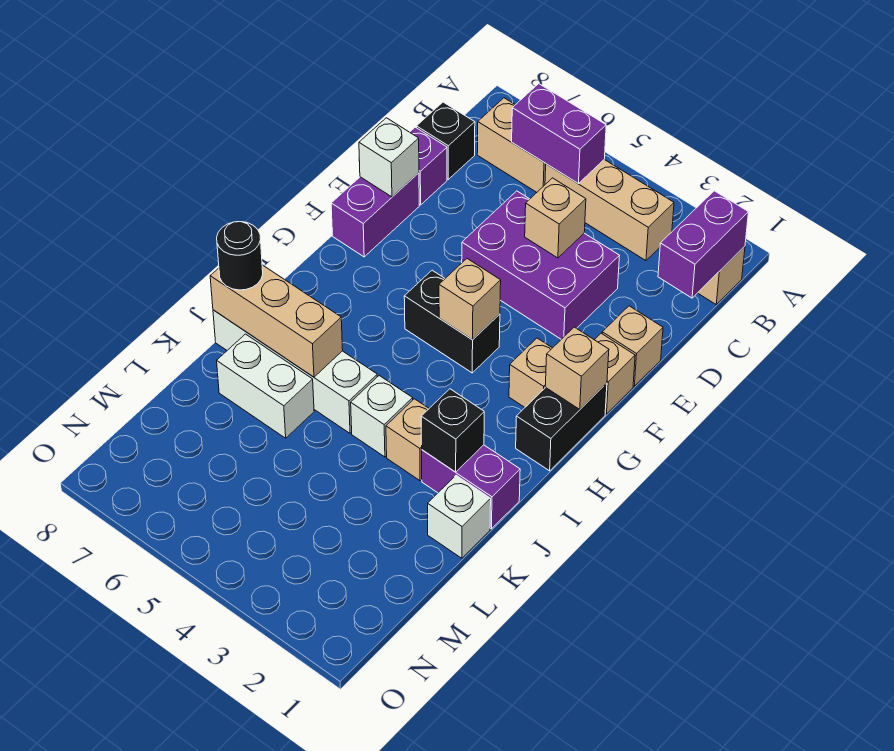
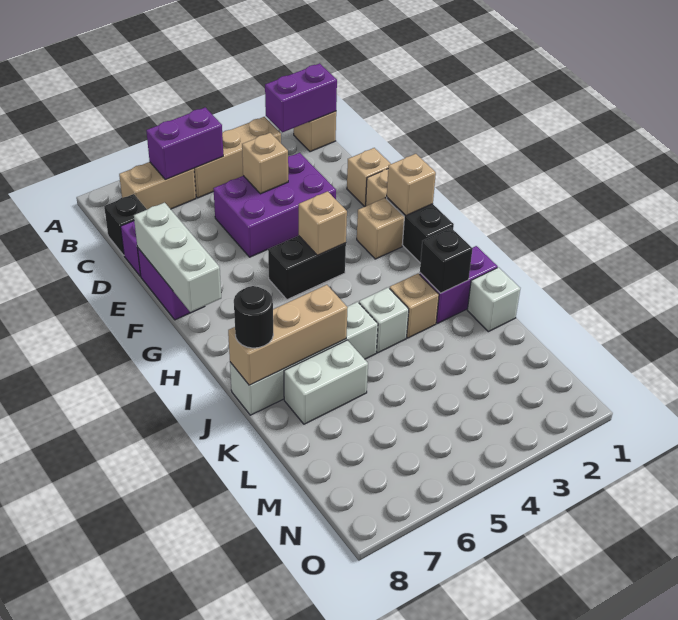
purple 1x2 brick [658,191,748,298] -> purple 1x2 brick turned to [265,63,337,132]
white 1x1 brick [359,118,419,197] -> white 1x3 brick [134,203,221,312]

